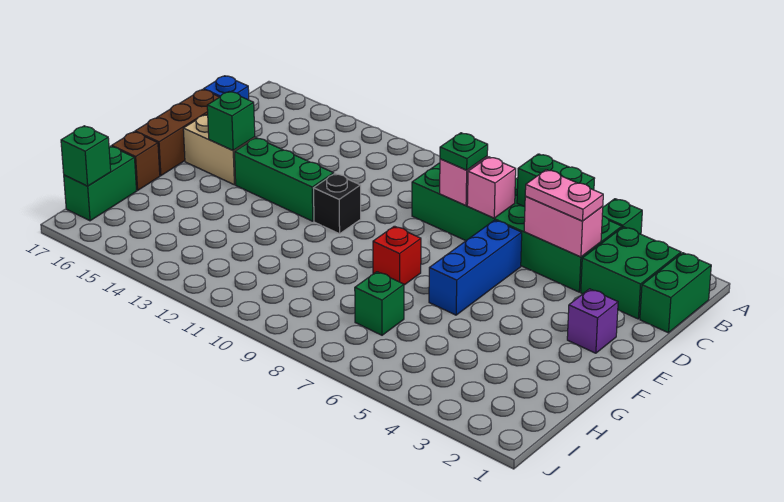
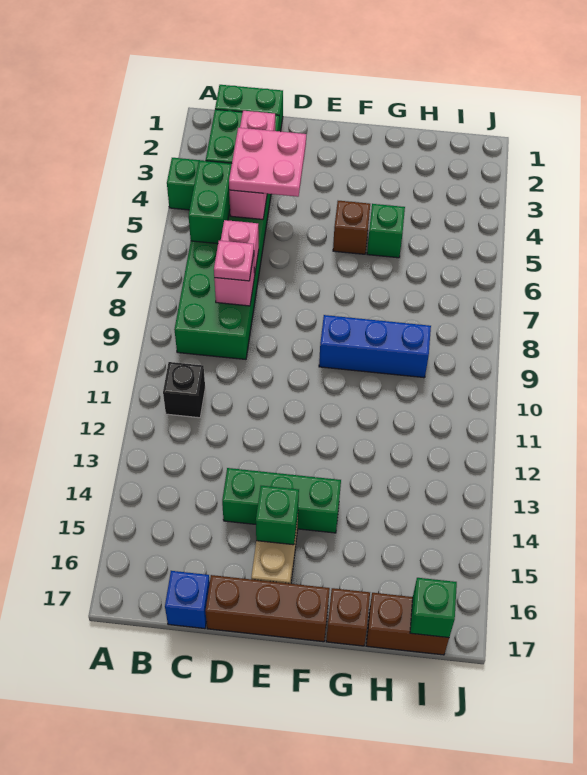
pink 1x2 brick [524,197,603,257] -> pink 1x3 brick [229,111,275,219]
pink 1x2 plate [525,170,603,221] -> pink 2x2 plate [229,128,306,197]
green 1x1 plate [440,133,488,170] -> pink 1x1 plate [214,241,254,281]
blue 1x3 brick [429,220,522,315] -> blue 1x3 brick moved to [319,315,431,378]
purple 1x1 brick [567,289,618,353] -> none
black 1x1 brick [314,174,361,234] -> black 1x1 brick moved to [163,362,205,418]
green 1x3 brick [235,138,334,221] -> green 1x3 brick turned to [222,468,341,533]
none -> brown 1x1 brick [333,201,370,254]
red 1x1 brick [373,226,421,285] -> none
green 1x1 brick [355,272,404,335] -> green 1x1 brick moved to [367,204,405,258]
green 1x2 brick [64,146,136,221] -> brown 1x2 brick [366,593,449,655]

